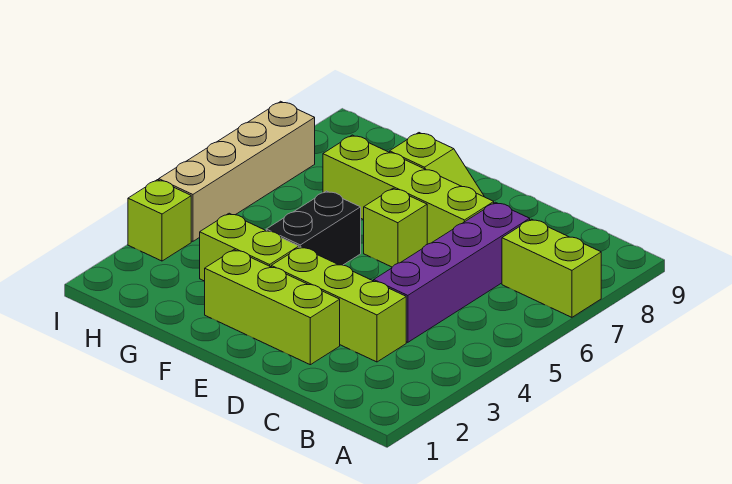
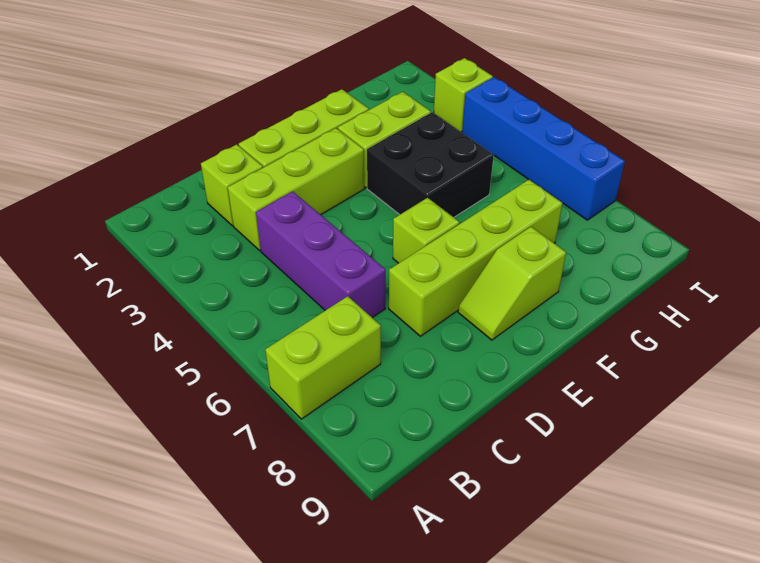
none -> lime 1x1 brick [201,144,263,226]
purple 1x4 brick [374,202,530,342] -> purple 1x3 brick [256,191,386,318]
black 1x2 brick [266,191,361,265] -> black 2x2 brick [367,112,494,217]
tan 1x4 brick [159,101,315,241] -> blue 1x4 brick [462,77,625,220]

